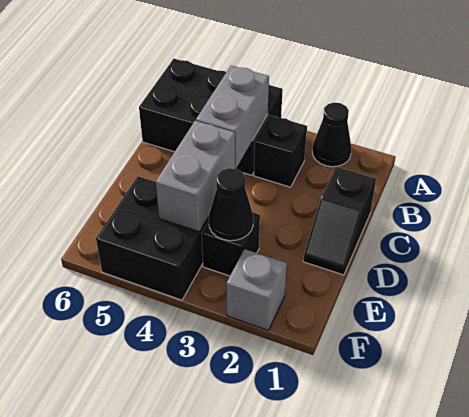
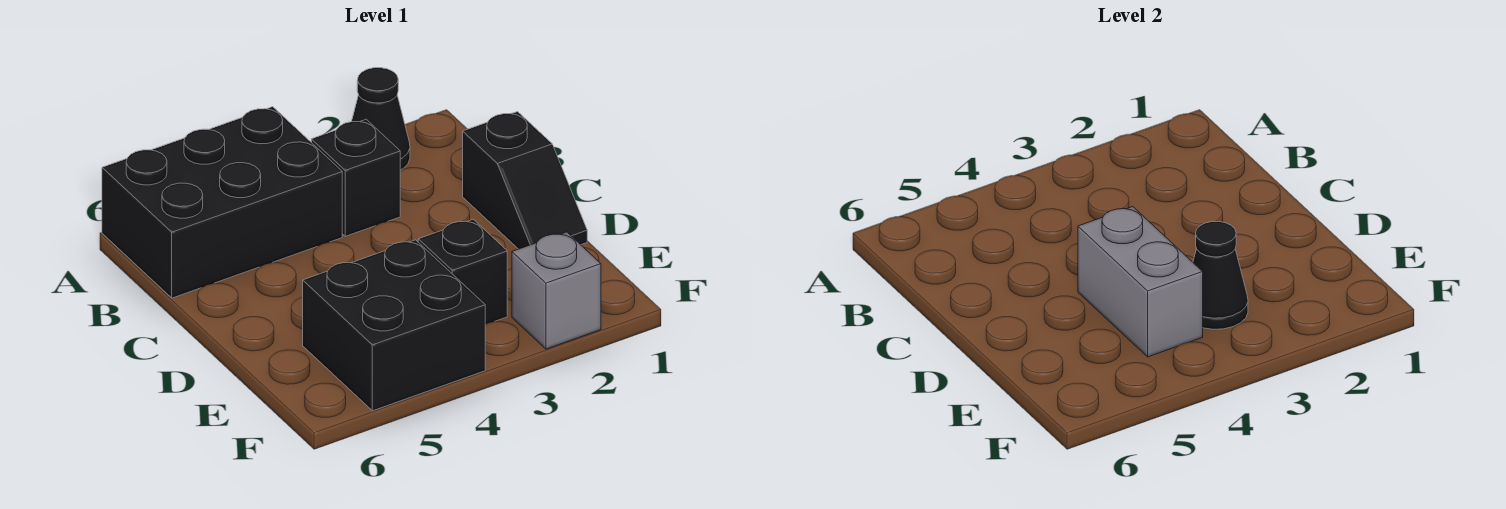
grey 1x2 brick [196,66,269,169] -> none

